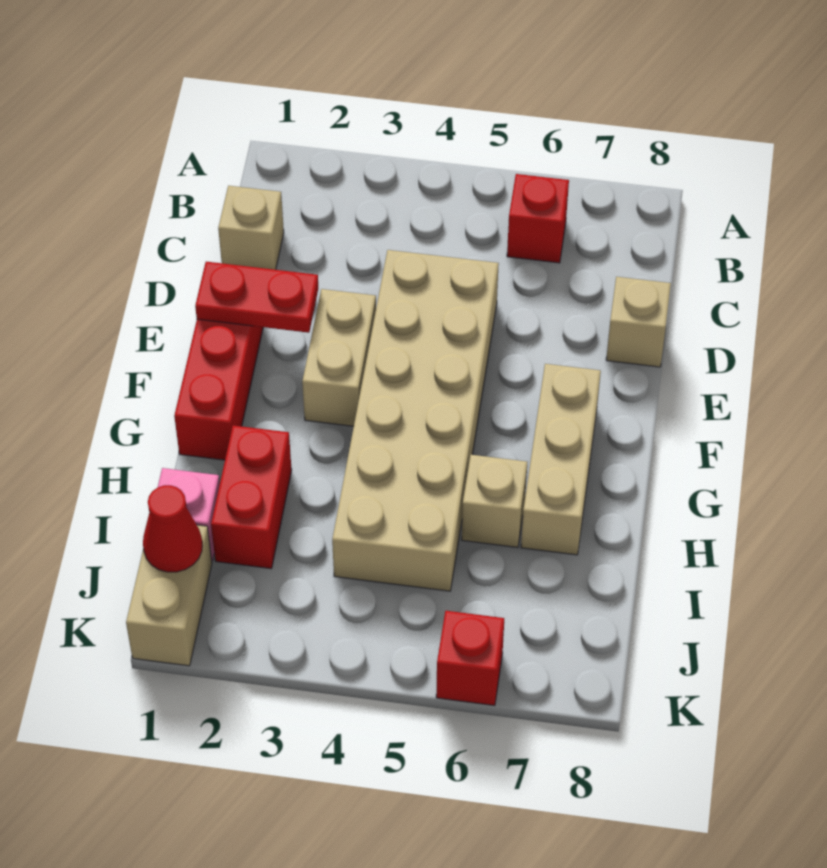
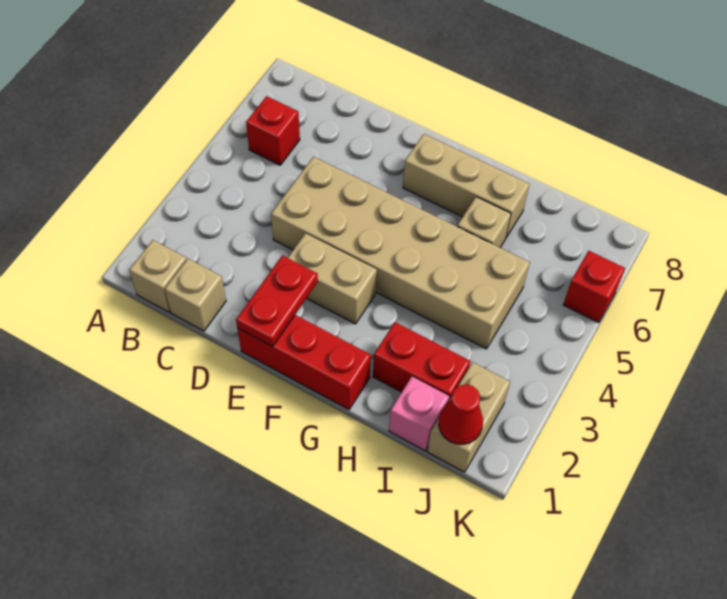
tan 1x1 brick [606,277,671,367] -> tan 1x1 brick moved to [129,240,187,312]
tan 1x2 brick [126,525,212,666] -> tan 1x2 brick turned to [428,362,510,472]

